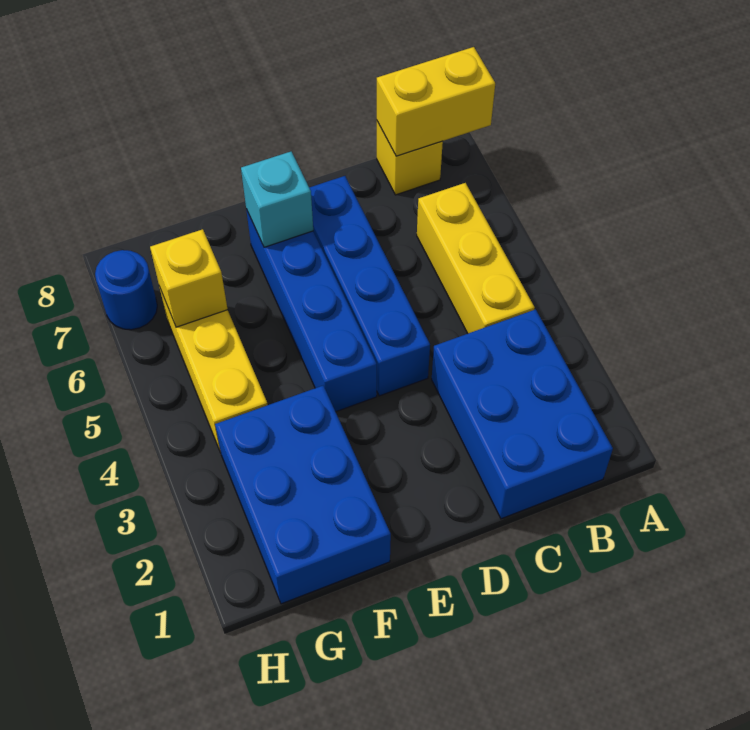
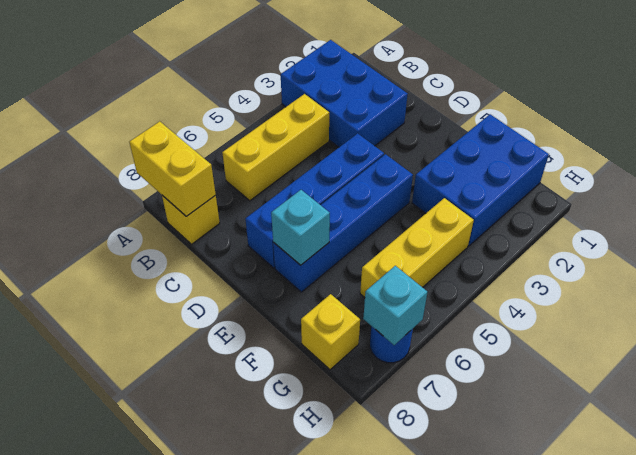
blue 2x3 brick [432,309,613,519] -> blue 2x3 brick turned to [281,40,408,147]
yellow 1x1 brick [150,229,228,327] -> yellow 1x1 brick moved to [301,294,360,370]
none -> cyan 1x1 brick [363,266,427,345]

